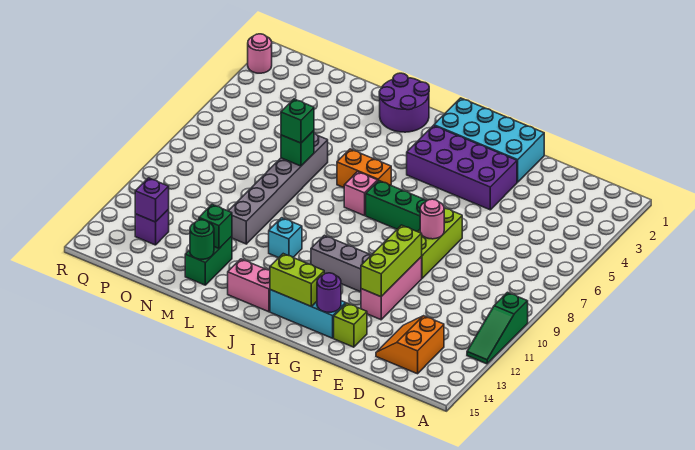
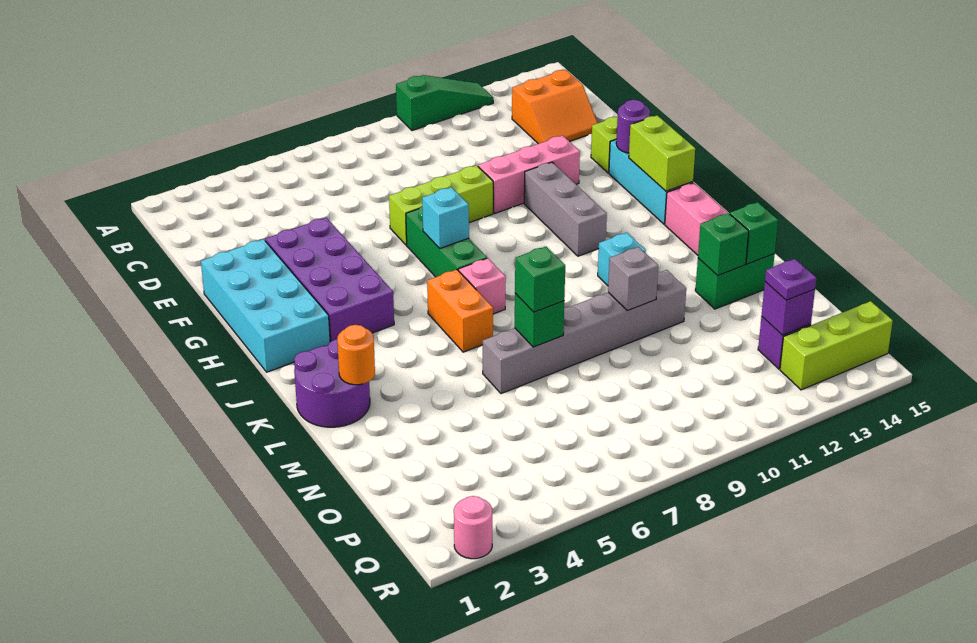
pink 1x1 round brick [420,199,444,239] -> none
lime 1x3 brick [361,225,422,297] -> lime 1x3 brick moved to [780,301,893,390]
none -> cyan 1x1 brick [422,187,469,248]
none -> orange 1x1 round brick [337,325,375,385]
none -> grey 1x1 brick [608,247,658,310]
green 1x1 round brick [190,220,214,259] -> green 1x1 brick [730,202,778,264]
none -> purple 1x1 plate [765,259,816,300]

